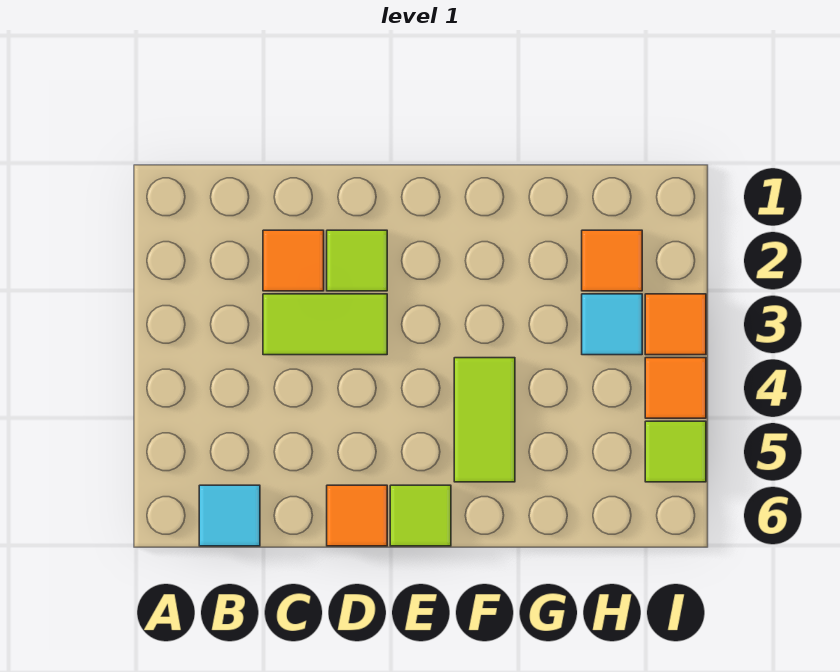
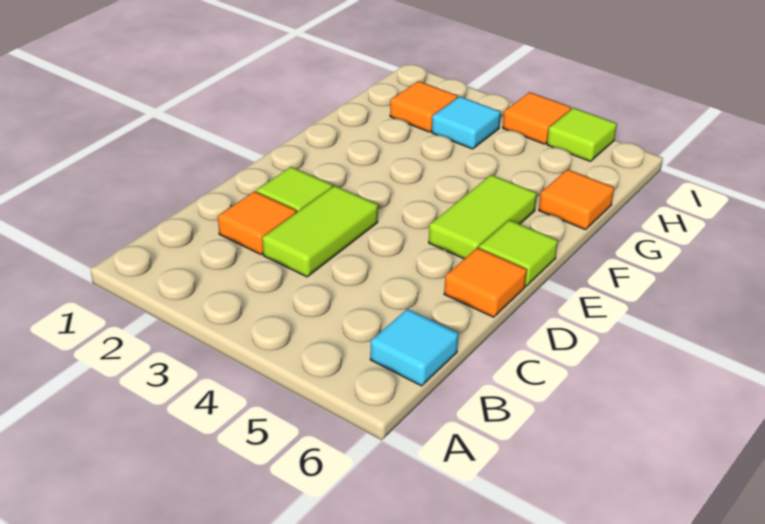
lime 1x2 tile [454,358,515,482] -> lime 1x2 tile turned to [429,175,537,259]
orange 1x1 tile [645,294,706,355] -> orange 1x1 tile moved to [539,169,614,230]

